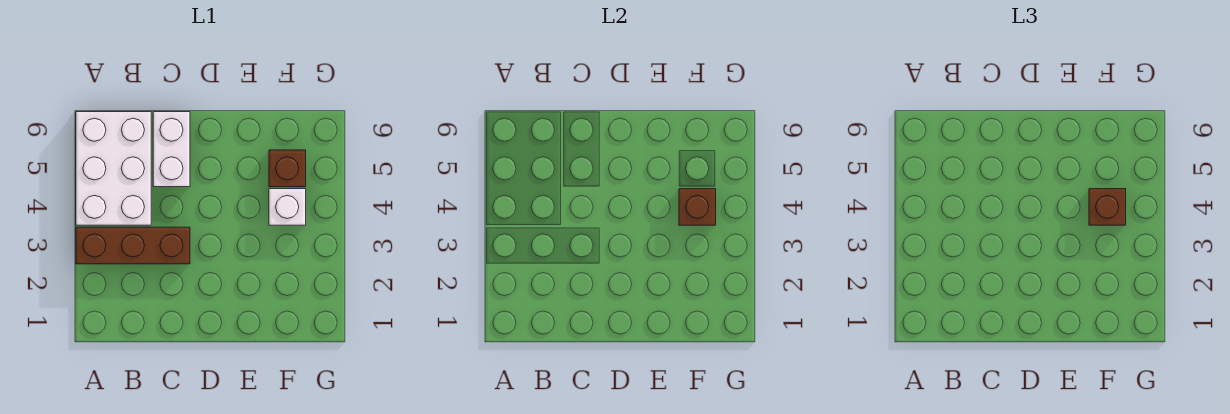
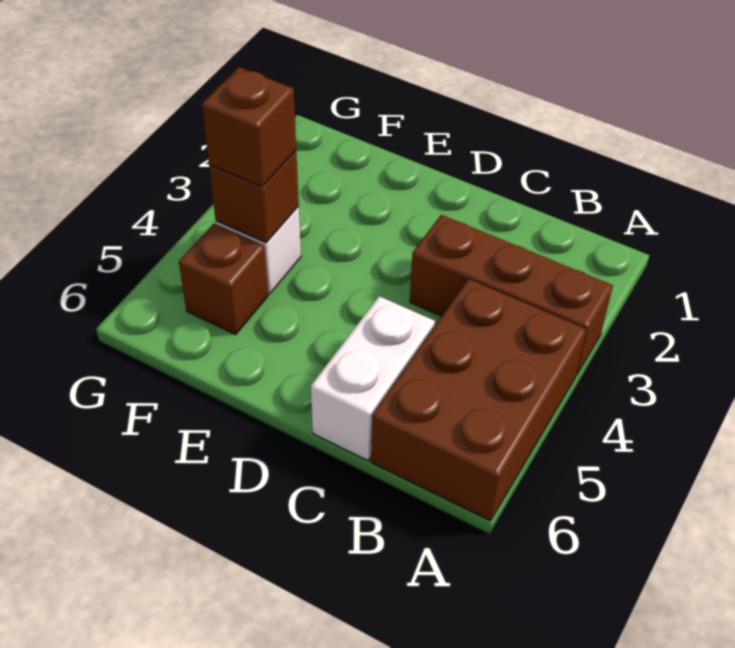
white 2x3 brick [76,112,151,225] -> brown 2x3 brick [371,279,587,521]

